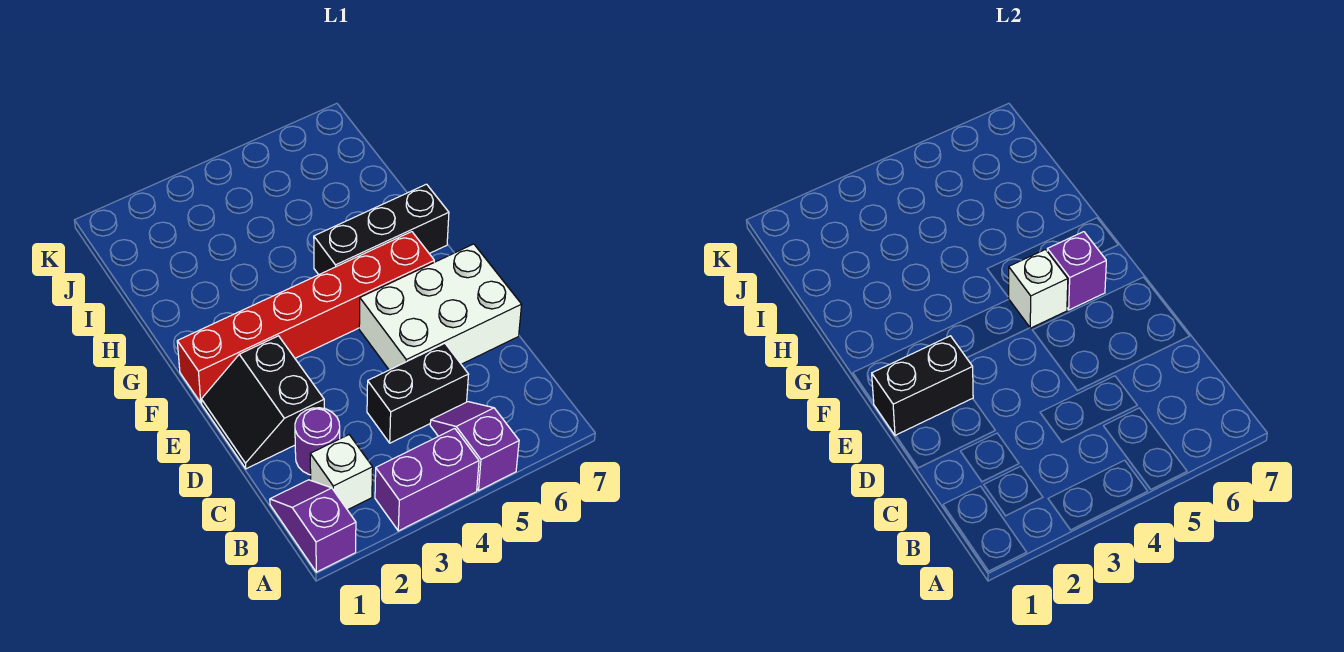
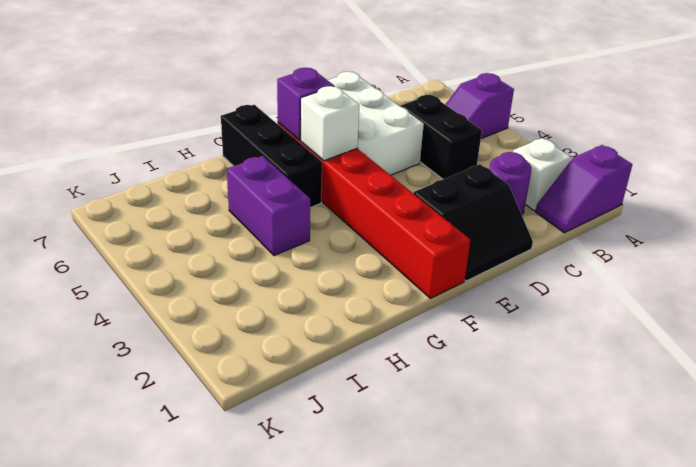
purple 1x2 brick [375,429,479,531] -> purple 1x2 brick moved to [227,156,310,256]
black 1x2 brick [872,336,973,436] -> none

